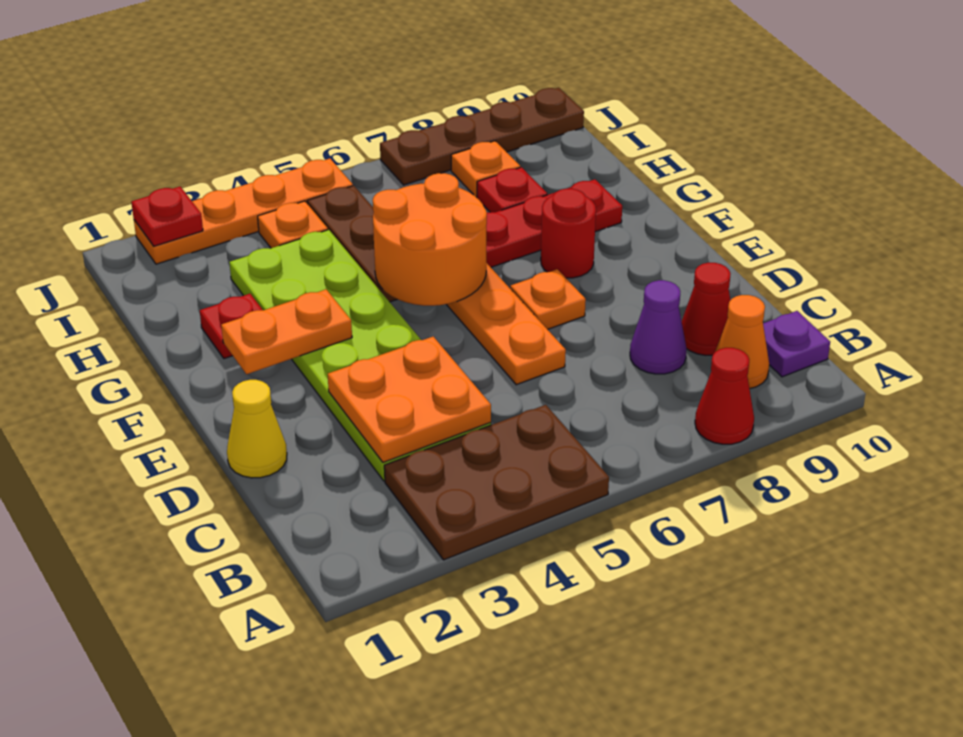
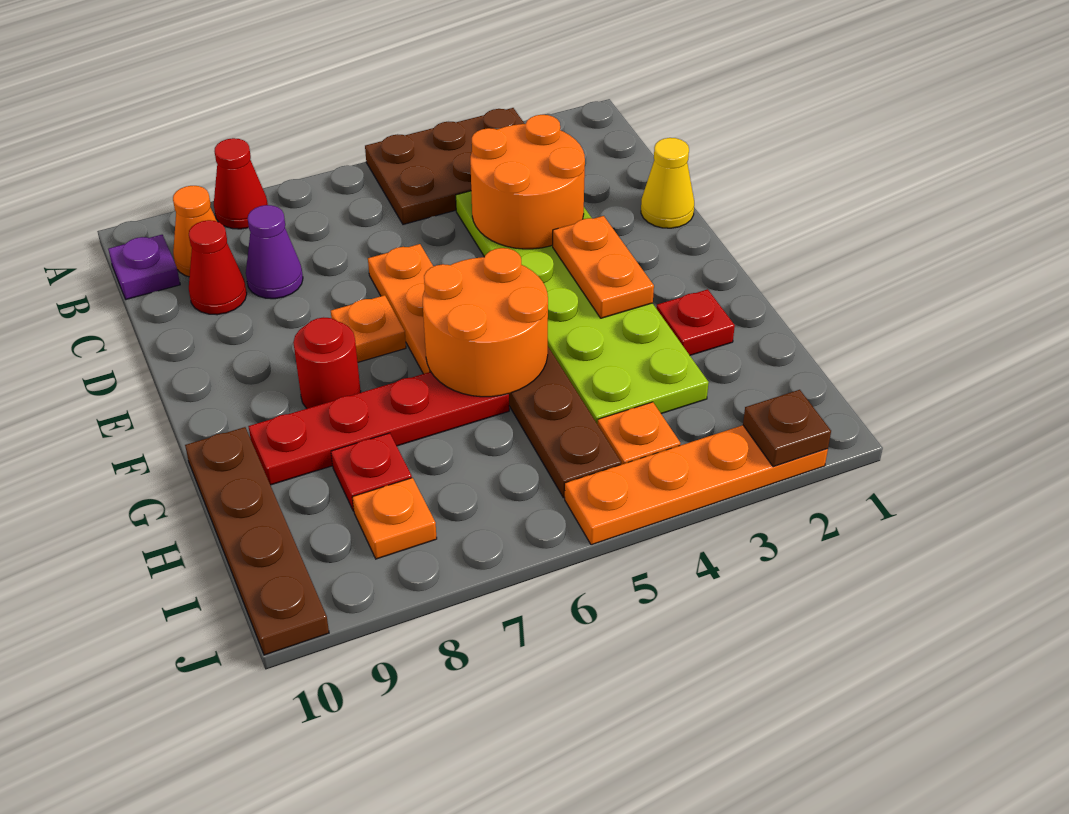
orange 2x2 plate [328,337,491,462] -> orange 2x2 round brick [470,115,585,249]
orange 1x2 plate [221,289,352,374] -> orange 1x2 plate turned to [553,216,654,318]
red 1x1 plate [131,187,203,246] -> brown 1x1 plate [743,390,831,467]
brown 1x4 plate [380,88,584,185] -> brown 1x4 plate turned to [185,427,329,655]

